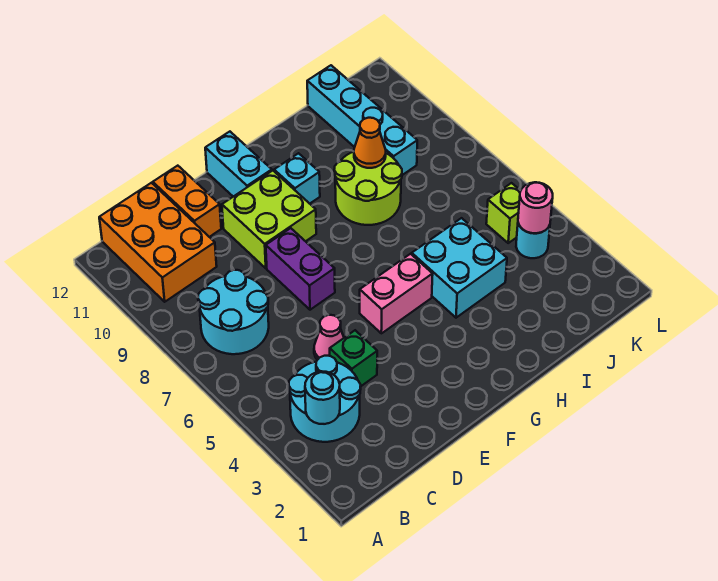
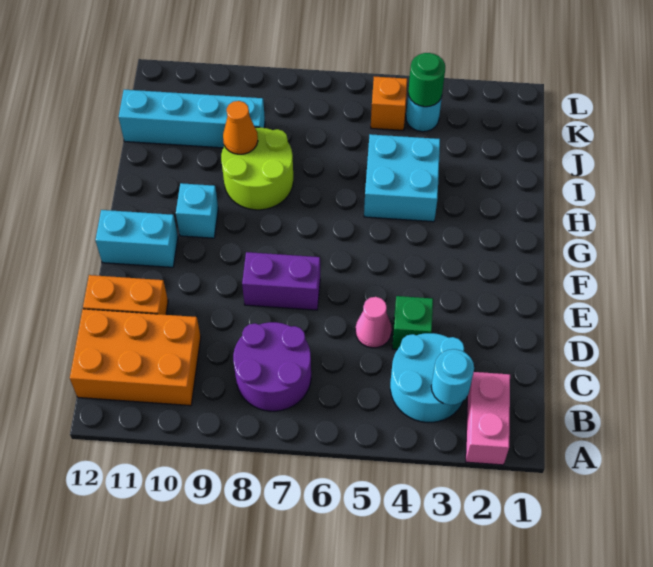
cyan 2x2 round brick [198,270,269,354] -> purple 2x2 round brick [233,322,311,411]
lime 2x2 brick [222,171,316,268] -> none
pink 1x2 brick [360,254,433,333] -> pink 1x2 brick moved to [466,372,510,465]
pink 1x1 round brick [518,182,553,233] -> green 1x1 round brick [408,53,445,107]
lime 1x1 brick [486,183,521,243] -> orange 1x1 brick [371,77,407,130]

